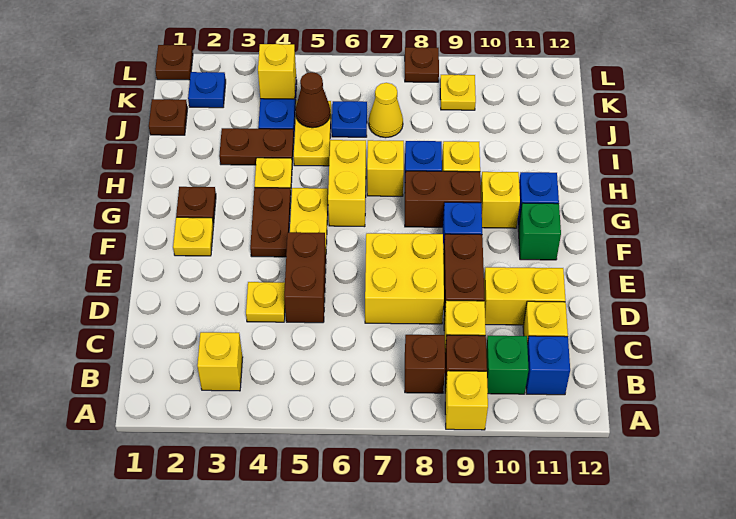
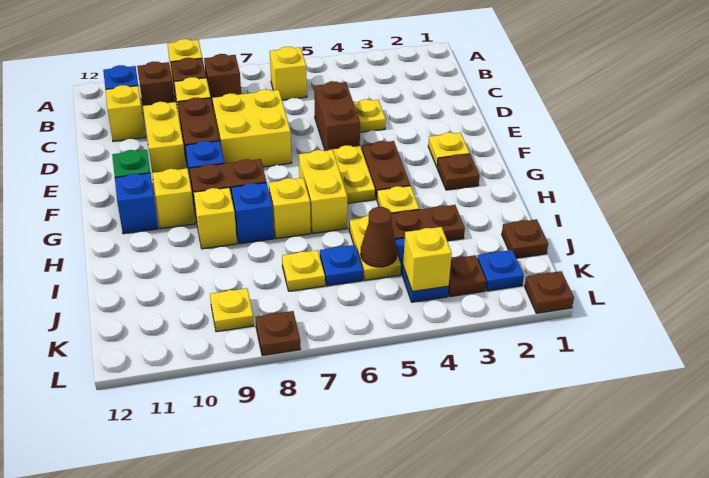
yellow 1x1 brick [197,332,243,391] -> yellow 1x1 brick moved to [270,47,307,100]
green 1x1 brick [486,336,529,394] -> brown 1x1 brick [137,62,175,106]
yellow 1x2 brick [484,267,566,325] -> yellow 1x2 brick turned to [143,102,186,173]
yellow 1x1 cone [369,83,403,138] -> yellow 1x1 plate [282,250,325,291]
none -> brown 1x1 plate [448,255,486,297]

